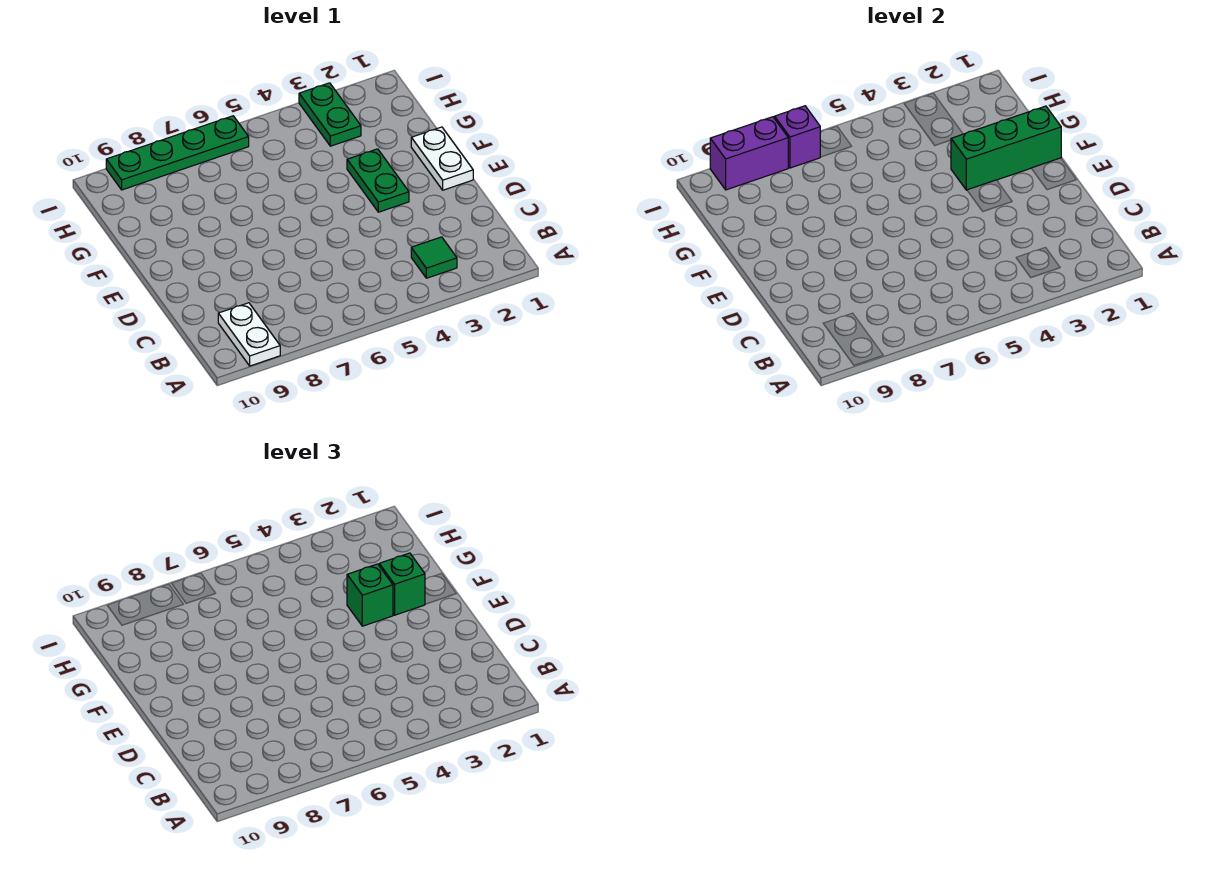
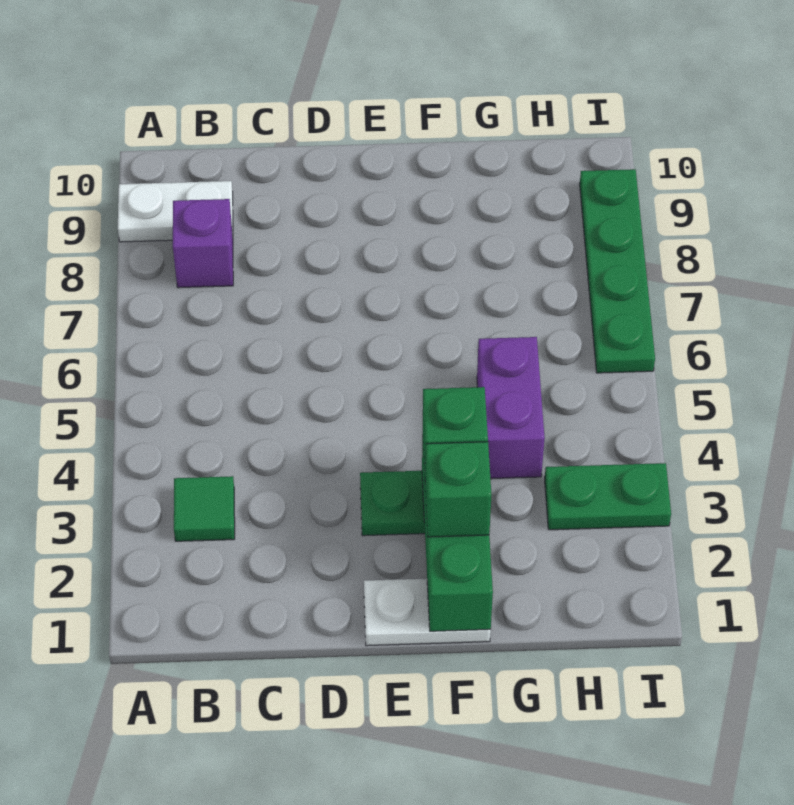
purple 1x1 brick [775,106,820,168] -> purple 1x1 brick moved to [173,199,233,288]
purple 1x2 brick [710,117,788,190] -> purple 1x2 brick moved to [477,337,545,479]

